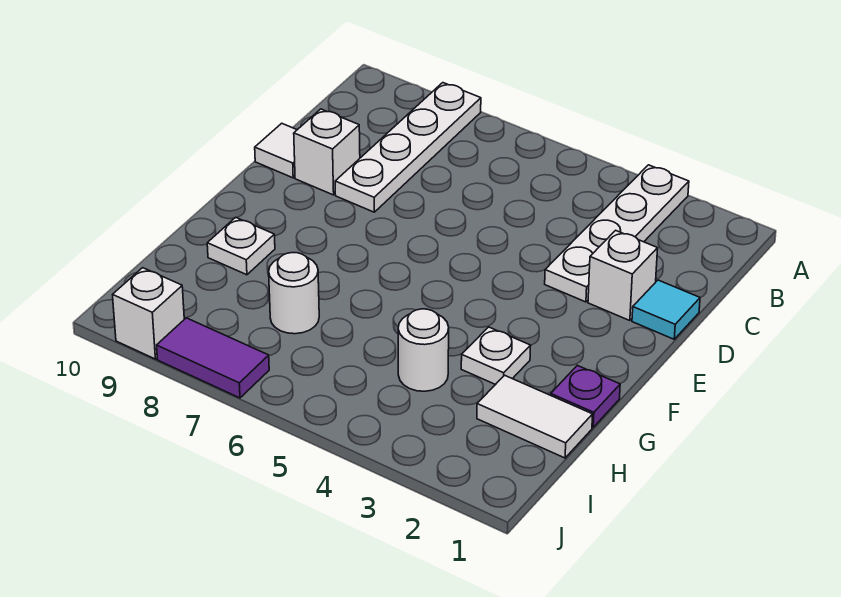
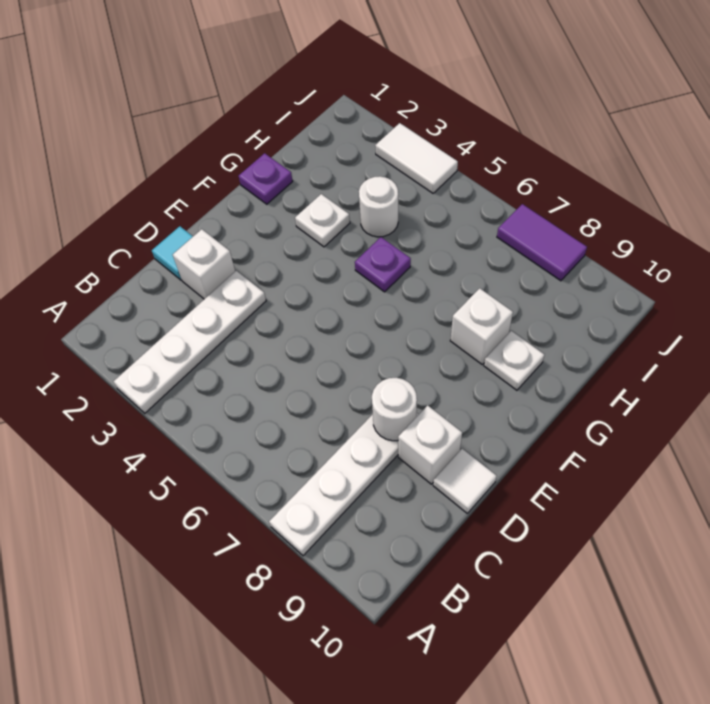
none -> purple 1x1 plate [355,237,411,292]
white 1x2 tile [477,375,593,458] -> white 1x2 tile moved to [375,123,458,193]
white 1x1 round brick [269,253,319,334] -> white 1x1 round brick moved to [372,378,417,441]
white 1x1 brick [113,268,184,359] -> white 1x1 brick moved to [450,288,513,364]

